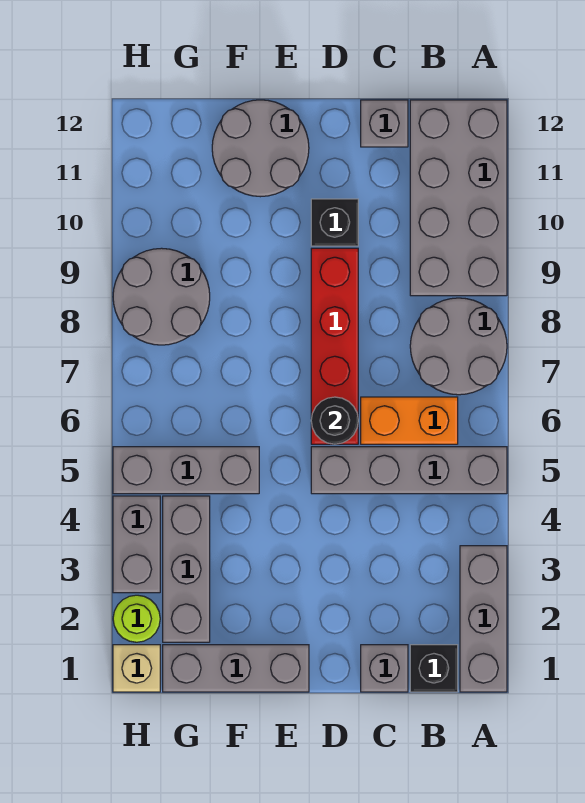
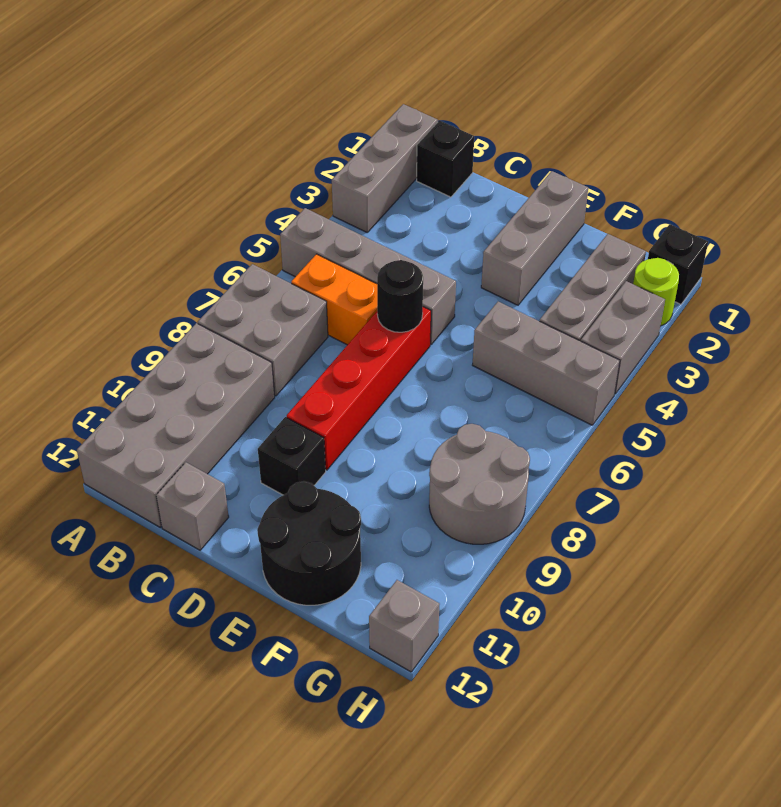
grey 2x2 round brick [410,298,507,395] -> grey 2x2 brick [198,264,328,396]
grey 1x1 brick [361,645,408,692] -> grey 1x1 brick moved to [369,580,440,672]
grey 1x3 brick [163,645,309,692] -> grey 1x3 brick turned to [481,171,588,305]
grey 2x2 round brick [212,100,309,197] -> black 2x2 round brick [257,481,361,605]
tan 1x1 brick [113,645,160,692] -> black 1x1 brick [648,224,708,304]

